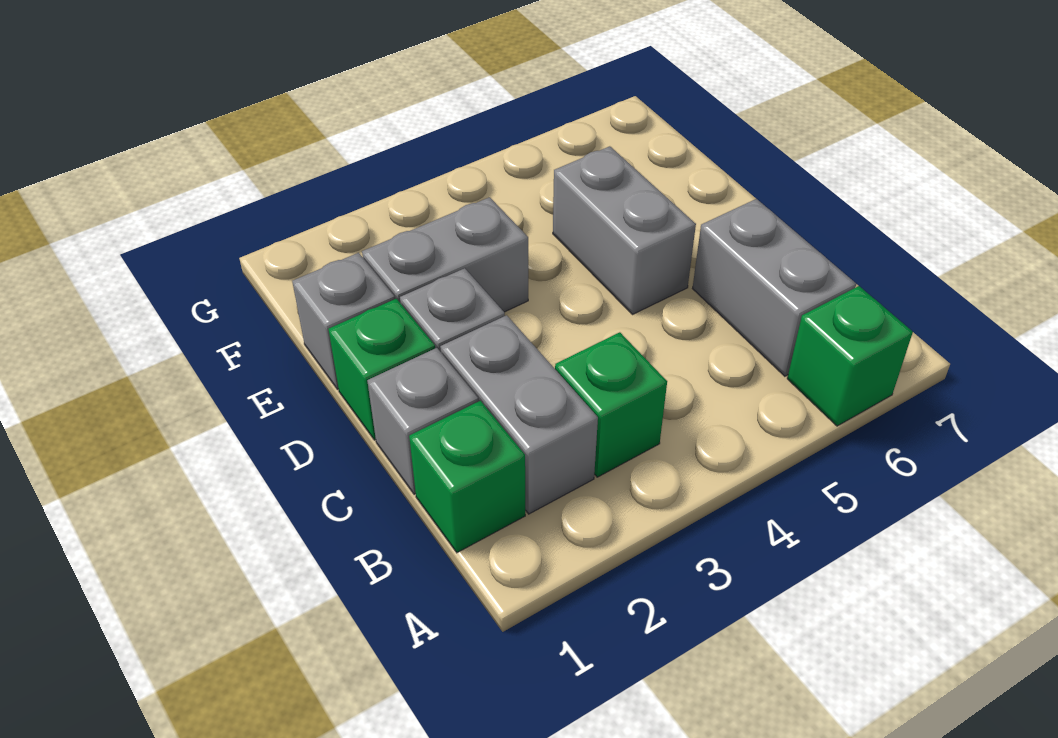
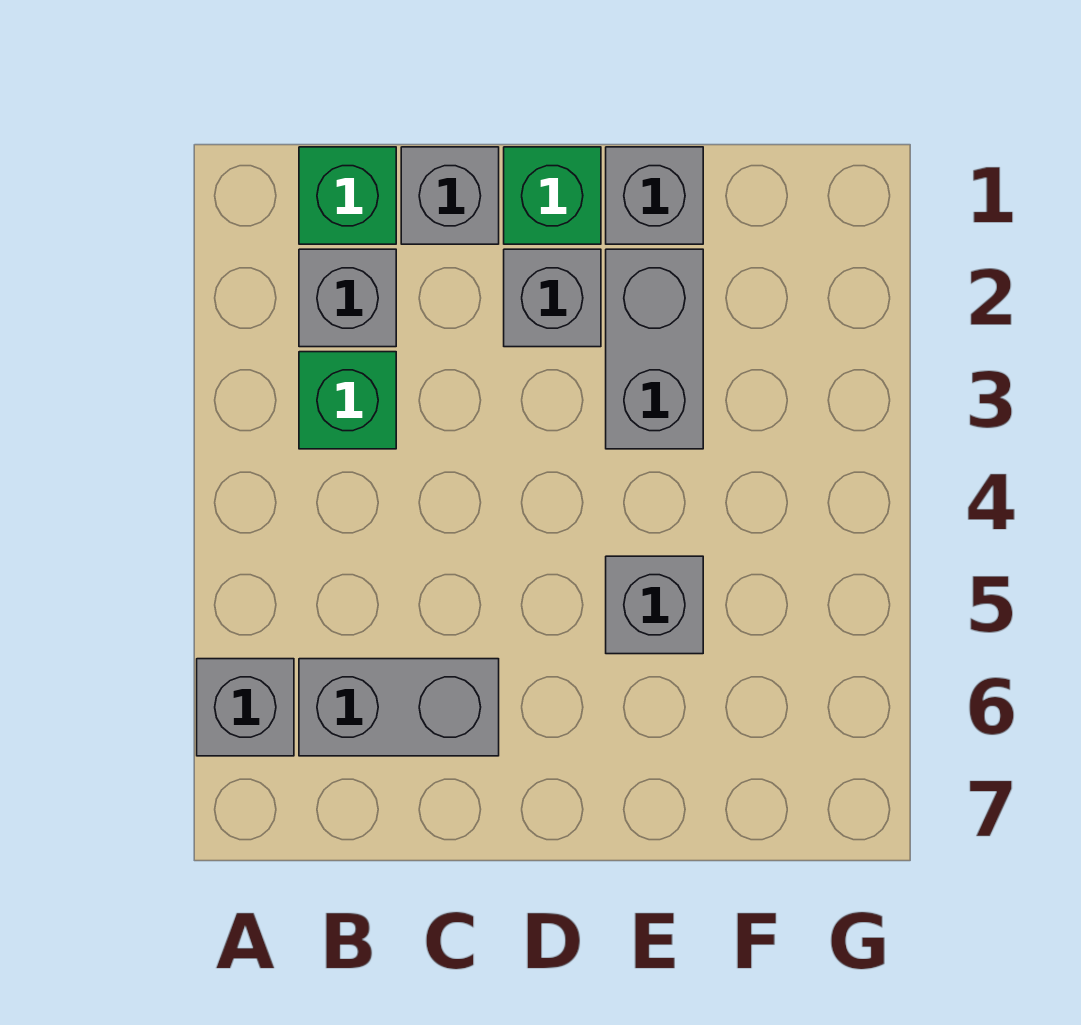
green 1x1 brick [787,286,913,426] -> grey 1x1 brick [197,659,294,756]
grey 1x2 brick [440,315,598,514] -> grey 1x1 brick [299,249,396,347]
grey 1x2 brick [553,146,696,315] -> grey 1x1 brick [606,556,703,654]

